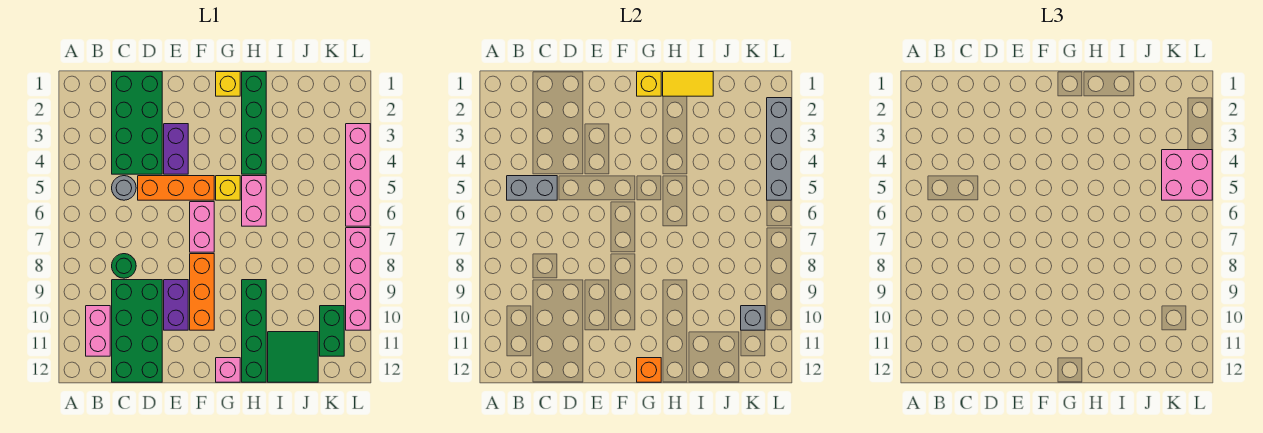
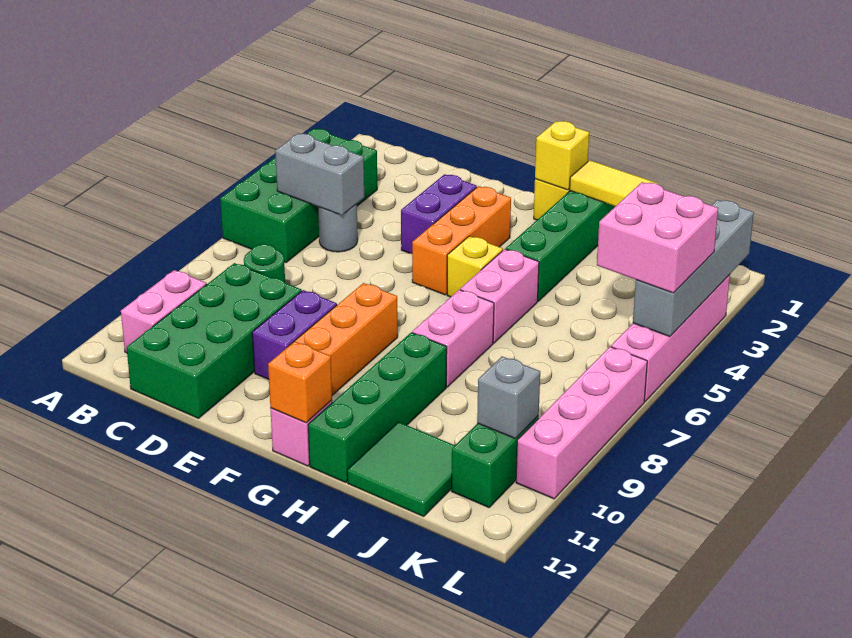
green 2x4 brick [112,72,162,174] -> green 2x4 brick moved to [220,129,377,262]
orange 1x3 brick [138,176,214,200] -> orange 1x3 brick turned to [412,186,511,295]
pink 1x2 brick [190,202,214,252] -> pink 1x2 brick moved to [412,290,494,387]

